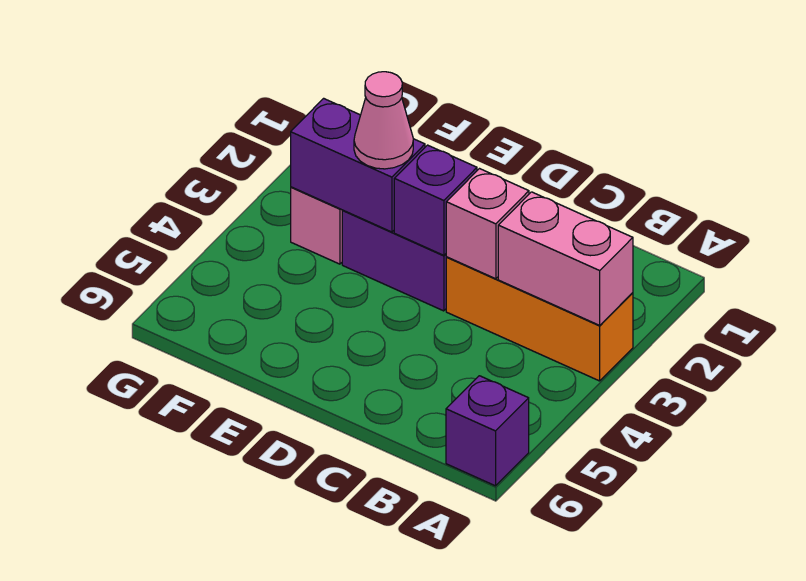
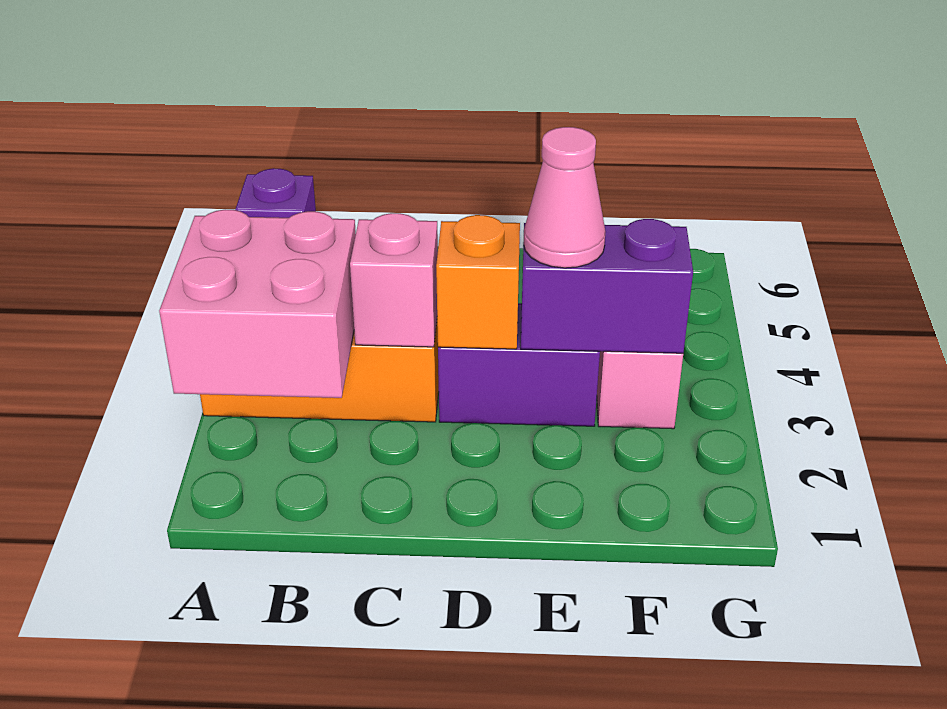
pink 1x2 brick [498,192,633,325] -> pink 2x2 brick [159,209,356,398]
purple 1x1 brick [394,145,477,255] -> orange 1x1 brick [436,215,520,349]

